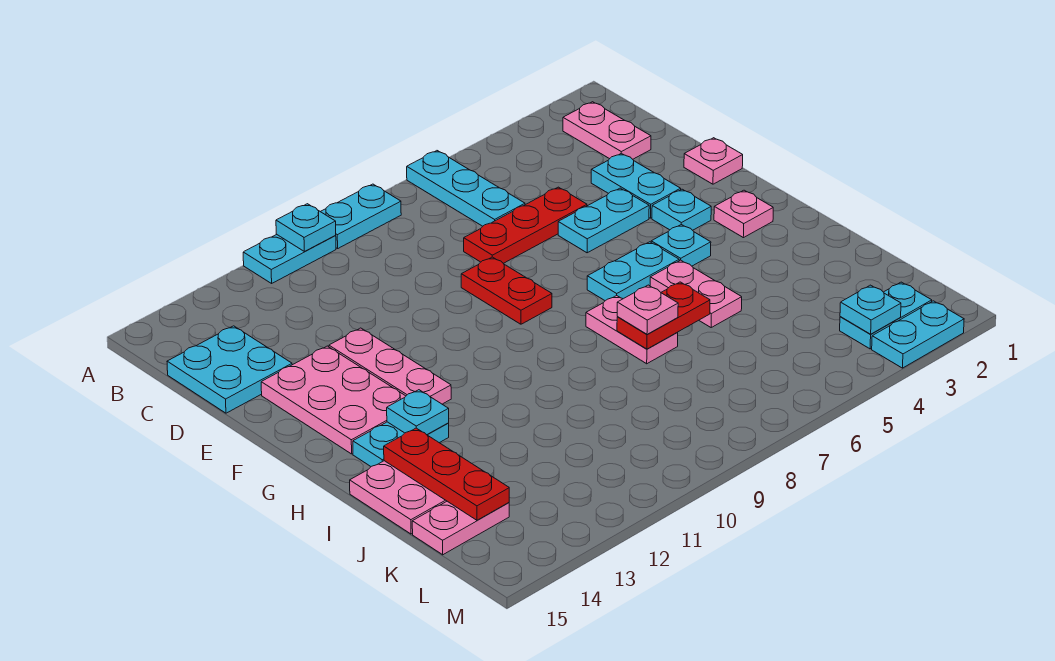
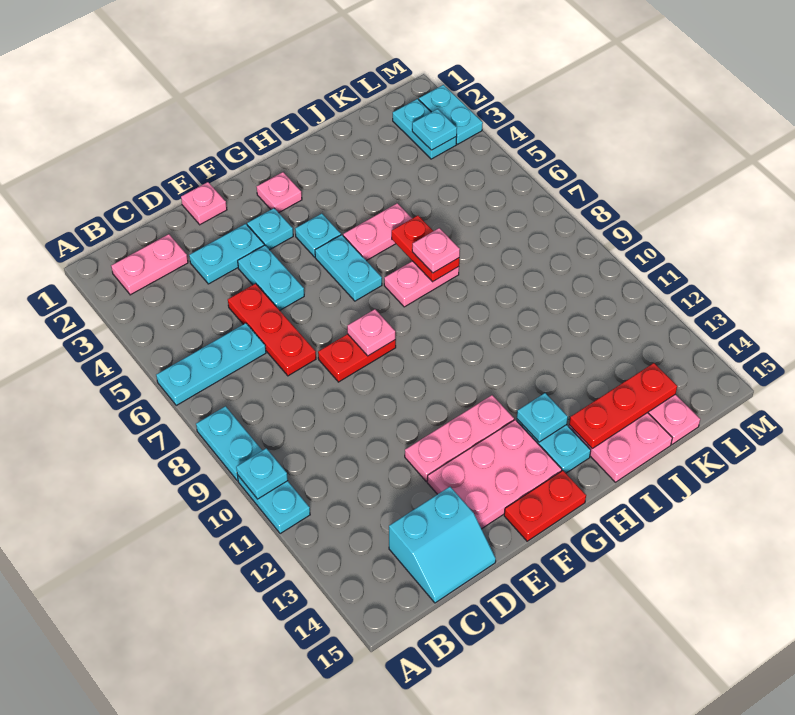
cyan 2x2 plate [167,326,292,413] -> cyan 2x2 slope [389,487,496,603]
none -> pink 1x1 plate [347,309,395,356]
none -> red 1x2 plate [504,471,586,541]

